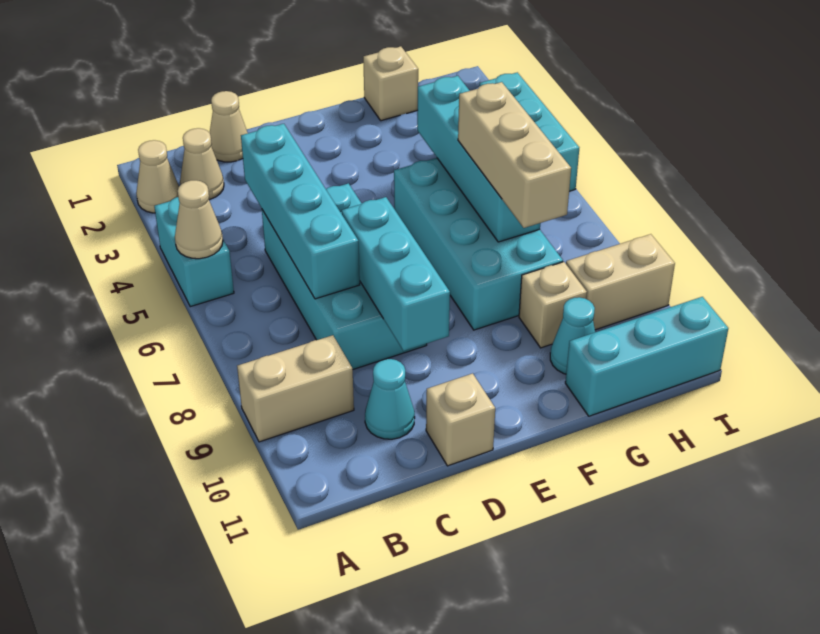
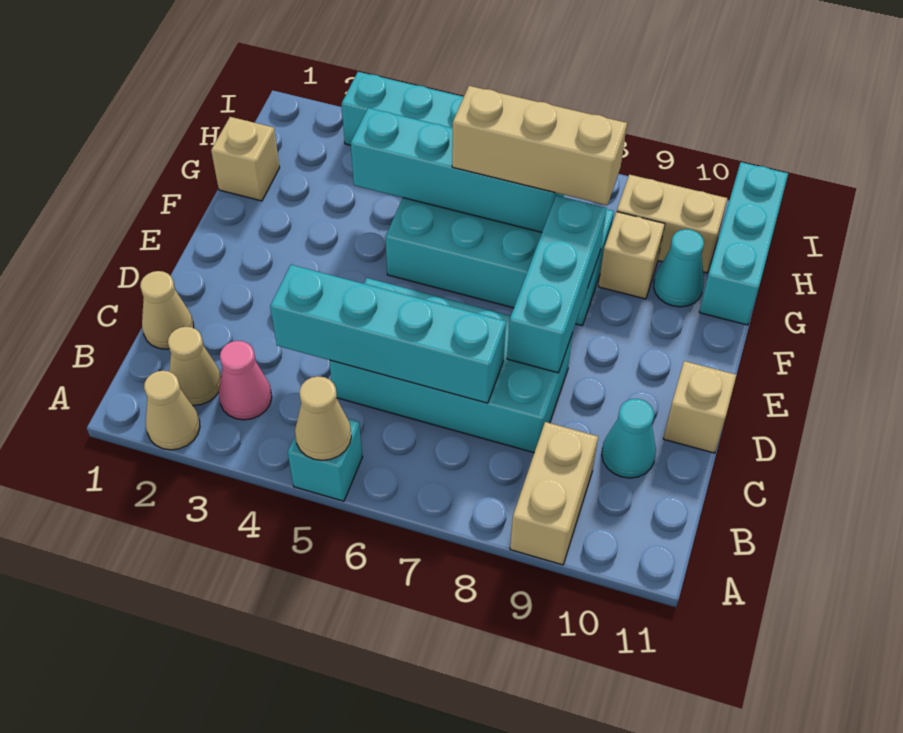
cyan 1x2 brick [154,197,234,307] -> cyan 1x1 brick [288,419,362,501]
none -> pink 1x1 cone [219,341,272,420]
cyan 1x3 brick [342,197,450,351] -> cyan 1x3 brick turned to [507,195,607,373]
tan 1x2 brick [566,234,675,330] -> tan 1x2 brick turned to [617,174,727,273]

